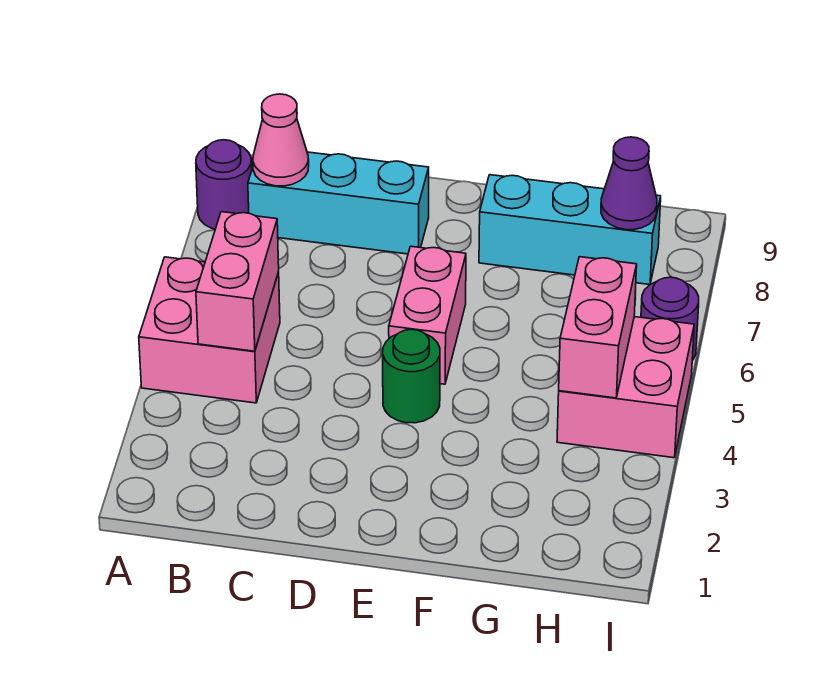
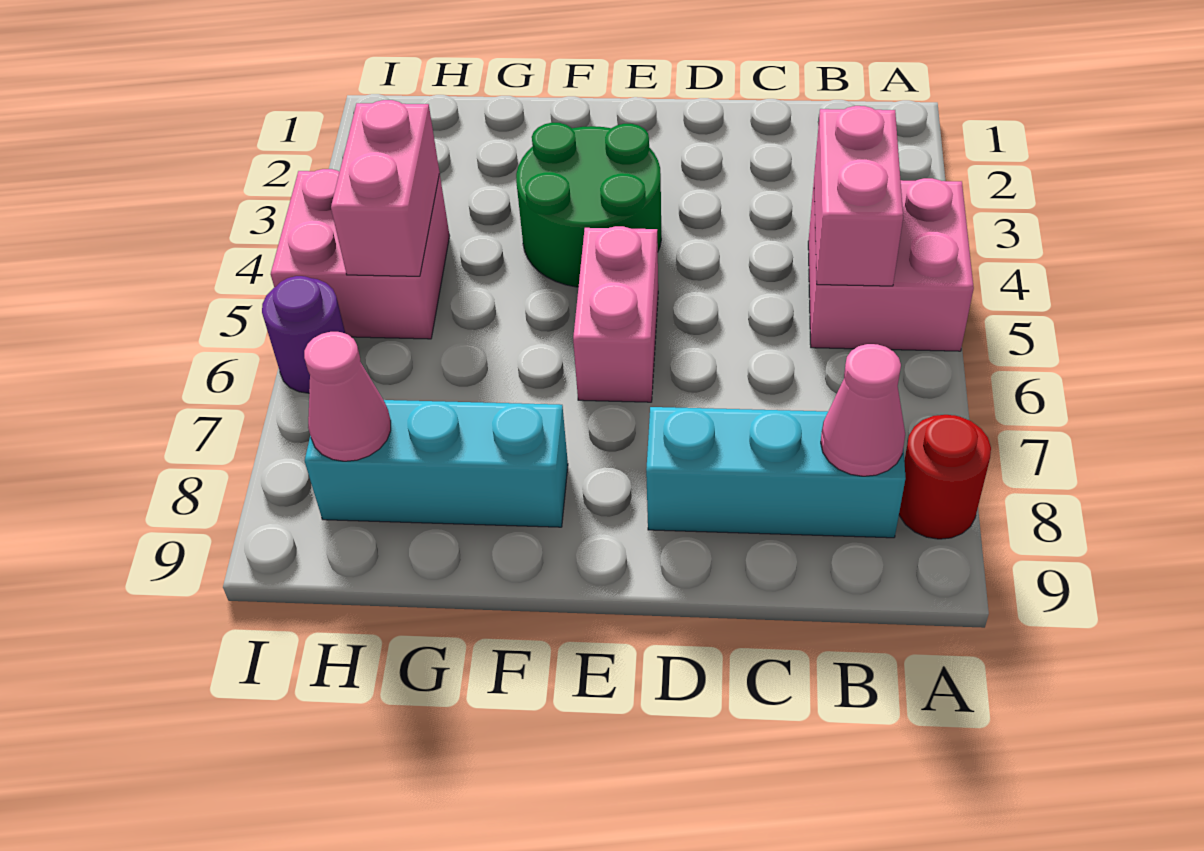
purple 1x1 round brick [196,140,252,229] -> red 1x1 round brick [899,415,991,539]
green 1x1 round brick [383,329,440,423] -> green 2x2 round brick [516,123,661,287]
purple 1x1 cone [601,137,657,230] -> pink 1x1 cone [304,332,391,461]

